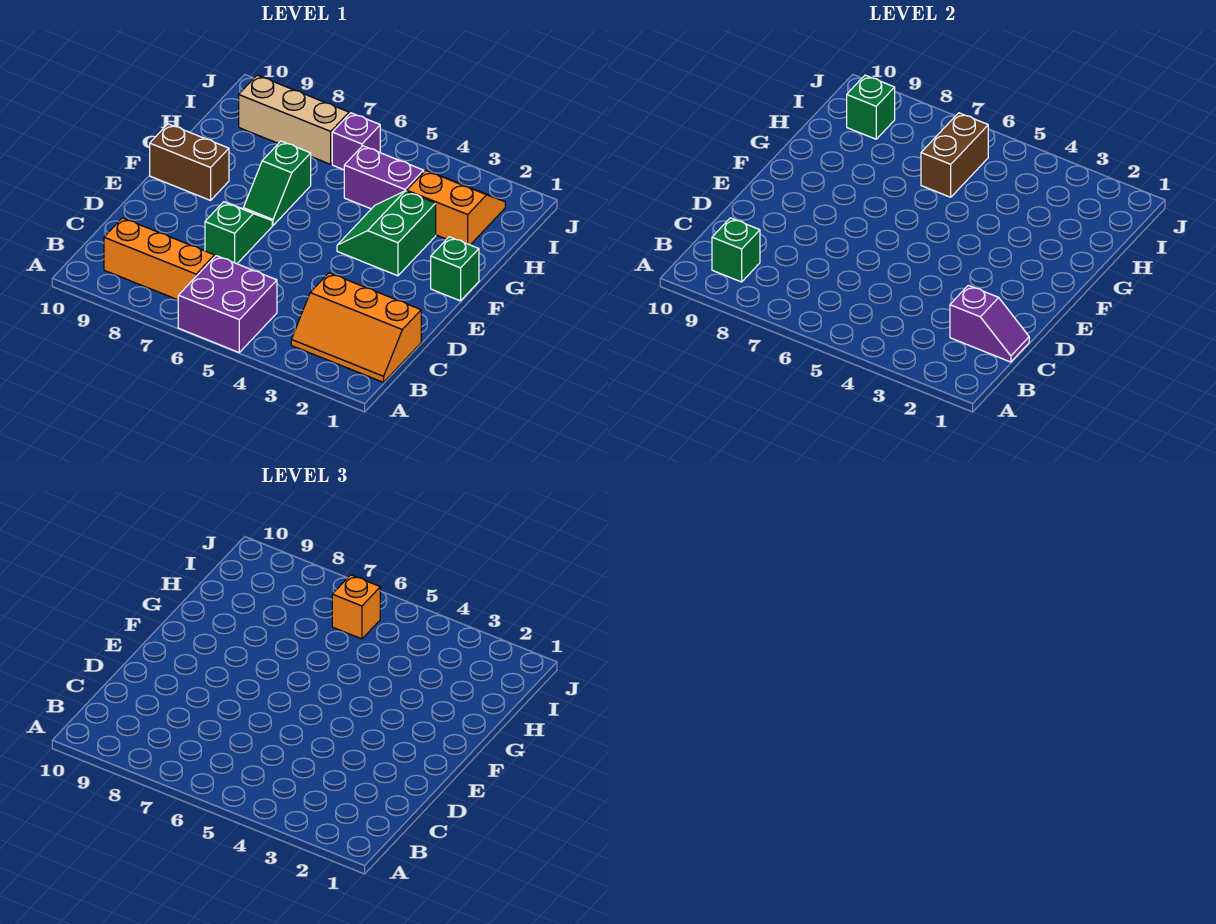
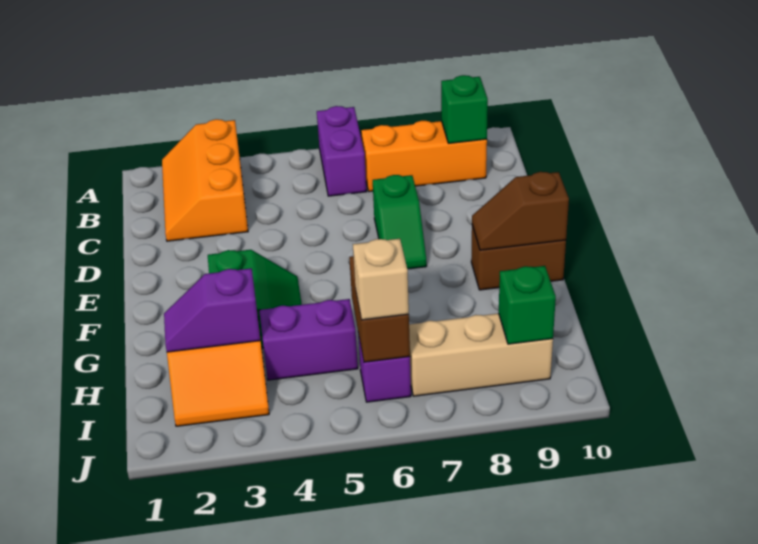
purple 2x2 brick [178,256,277,352] -> purple 1x2 brick [317,106,367,196]
orange 2x3 slope [291,273,421,382] -> orange 2x3 slope turned to [162,119,248,241]
purple 1x2 slope [950,285,1029,362] -> purple 1x2 slope moved to [164,268,260,352]
green 1x1 brick [431,237,479,301] -> none
green 1x2 slope [243,141,311,225] -> none
none -> brown 1x2 slope [472,172,569,250]
orange 1x1 brick [332,575,380,639] -> tan 1x1 brick [353,239,409,320]

